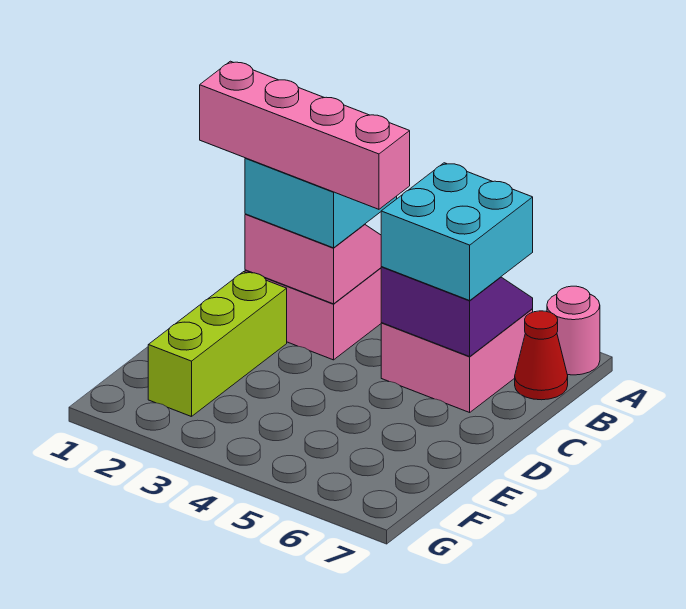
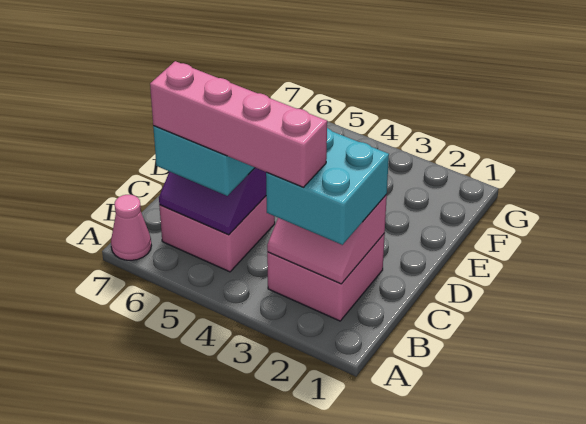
pink 1x1 round brick [547,286,600,375] -> pink 1x1 cone [111,195,151,260]
red 1x1 cone [515,311,568,400] -> none
pink 1x4 brick [200,61,410,209] -> pink 1x4 brick moved to [150,61,327,187]
lime 1x3 brick [148,272,287,417] -> none

